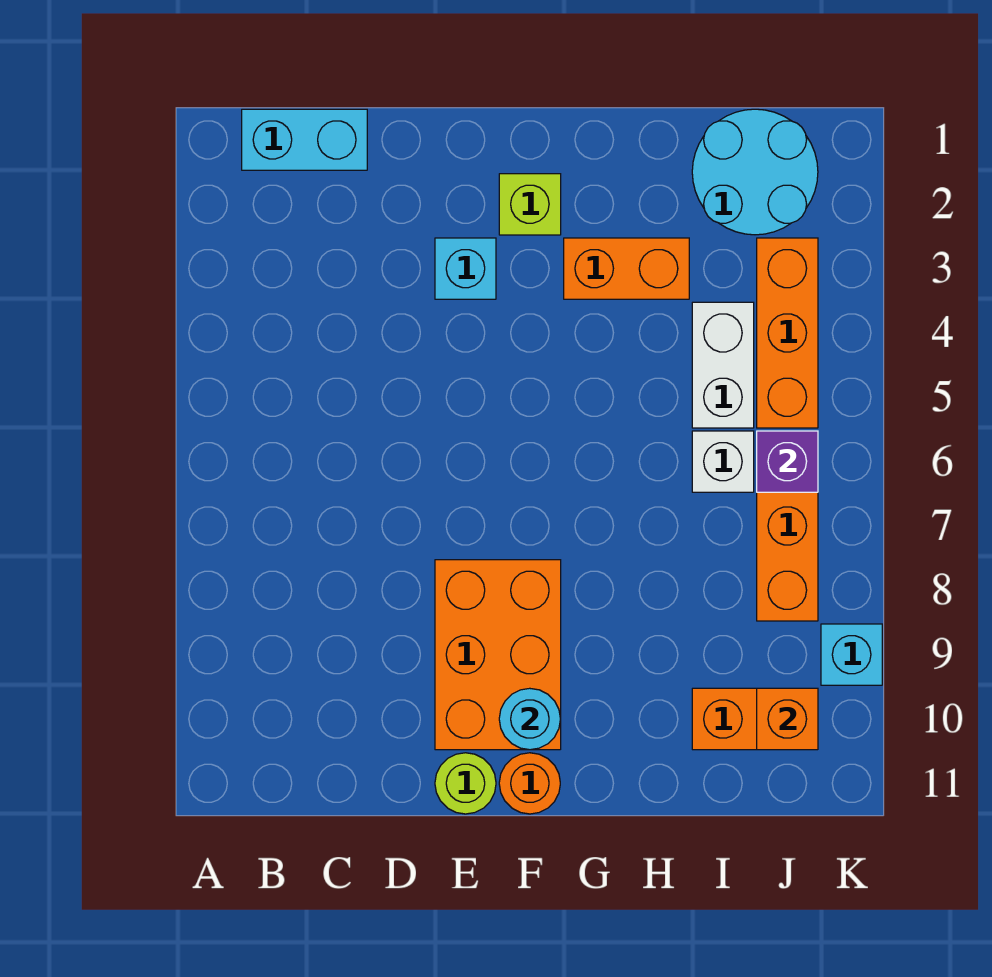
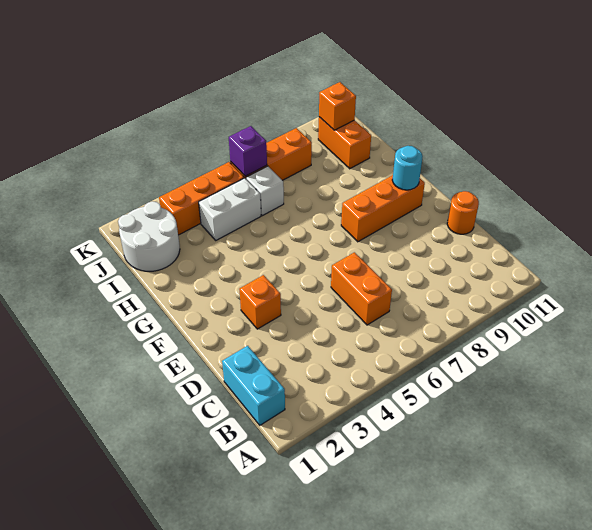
cyan 1x1 brick [435,238,496,299] -> orange 1x1 brick [239,275,281,329]
orange 2x3 brick [435,560,561,750] -> orange 1x3 brick [341,175,425,242]
lime 1x1 round brick [435,753,496,814] -> none
lime 1x1 brick [499,174,561,235] -> none
orange 1x1 round brick [499,753,560,814] -> orange 1x1 round brick moved to [447,191,479,234]
orange 1x2 brick [564,238,689,299] -> orange 1x2 brick moved to [331,252,392,325]
cyan 2x2 round brick [692,109,818,235] -> white 2x2 round brick [118,201,180,271]
cyan 1x1 brick [821,624,882,685] -> none

